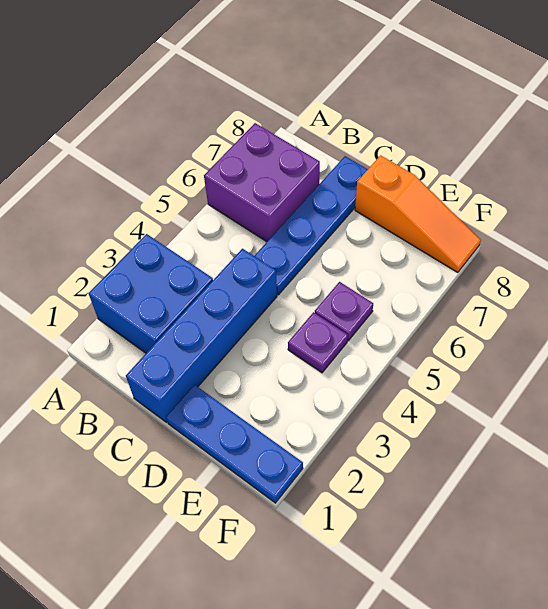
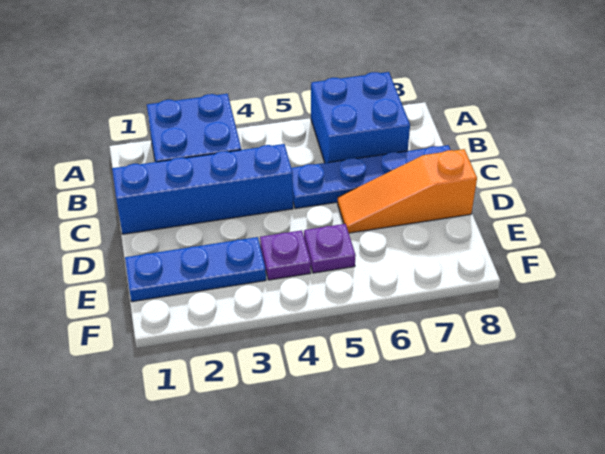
purple 2x2 brick [204,123,320,242] -> blue 2x2 brick [311,72,410,163]
blue 1x3 plate [166,385,303,503] -> blue 1x3 plate turned to [125,237,266,302]
orange 1x3 slope [355,155,481,272] -> orange 1x3 slope turned to [338,149,477,233]

